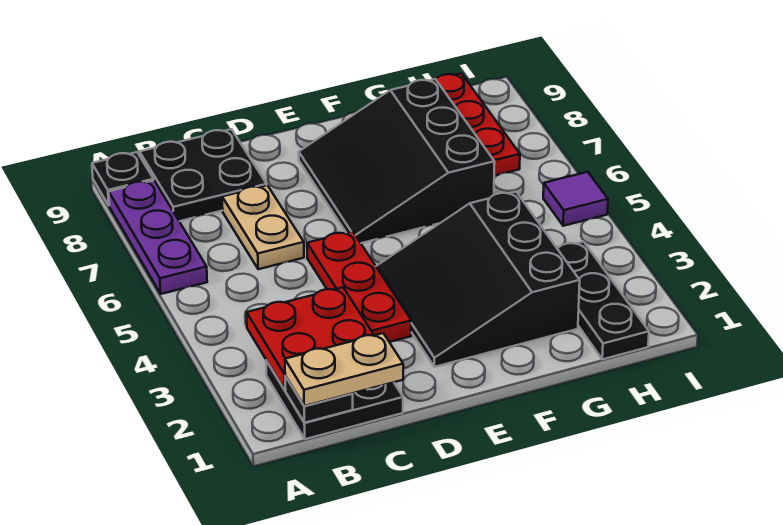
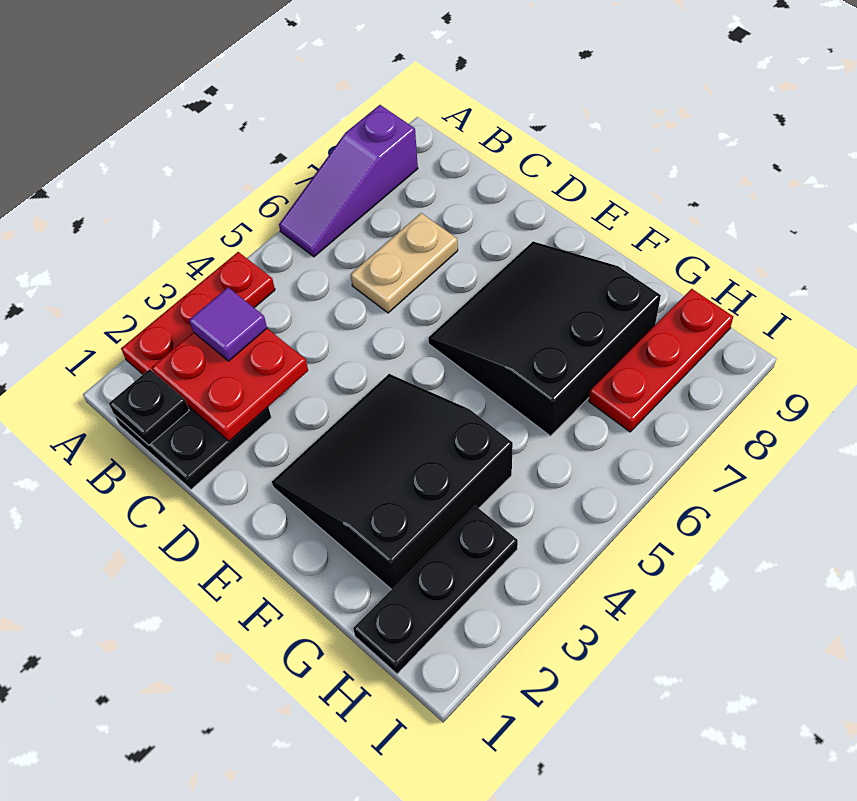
purple 1x3 plate [109,180,207,294] -> purple 1x3 slope [279,105,418,257]
black 1x1 plate [92,152,154,205] -> none
tan 1x2 plate [285,333,403,406] -> none
black 2x2 plate [140,129,267,221] -> none
red 1x3 plate [307,231,411,342] -> red 1x3 plate moved to [121,252,275,374]
purple 1x1 tile [543,172,608,226] -> purple 1x1 tile moved to [189,288,267,361]

